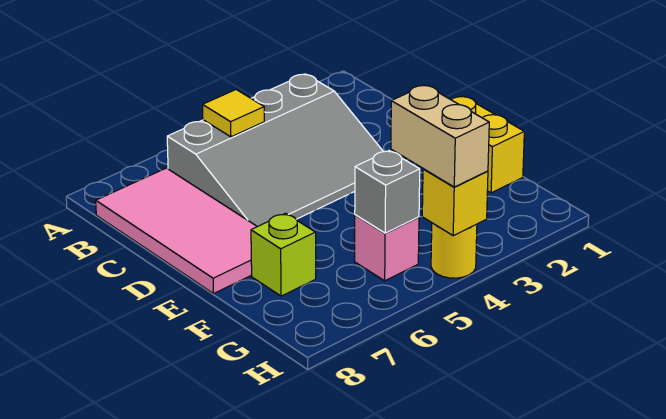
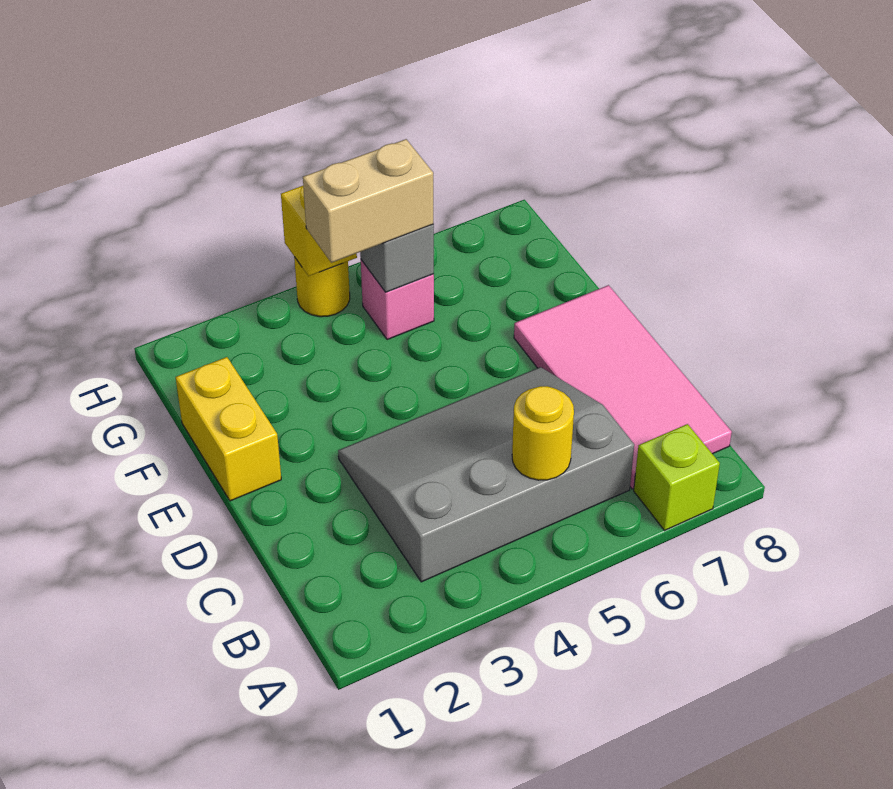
yellow 1x1 tile [203,90,264,137] -> yellow 1x1 round brick [512,386,574,480]
lime 1x1 brick [251,213,316,296] -> lime 1x1 brick moved to [634,424,720,530]
tan 1x2 brick [391,85,489,187] -> tan 1x2 brick turned to [303,139,433,263]

